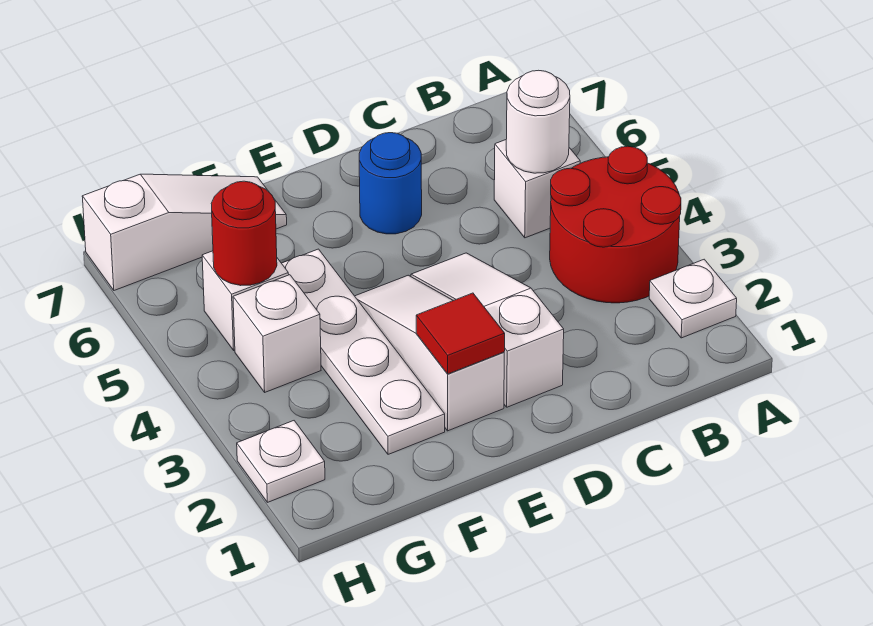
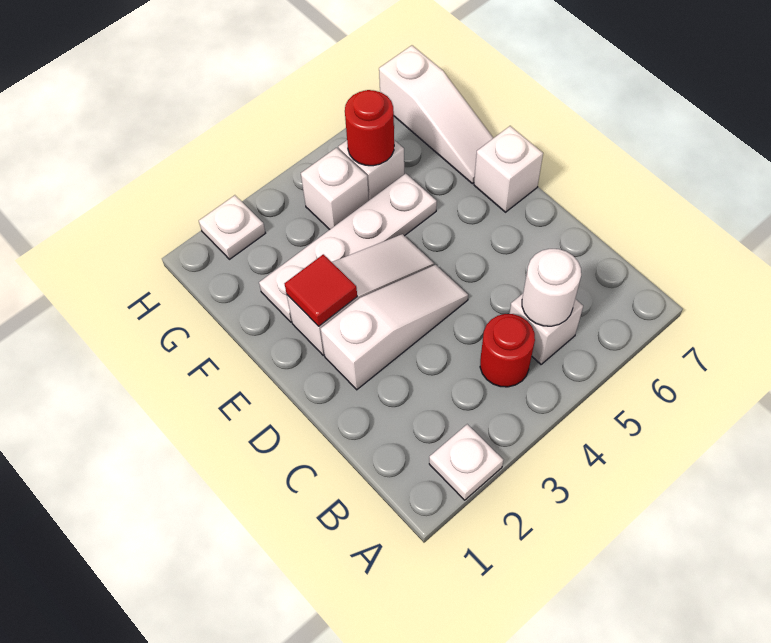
red 2x2 round brick [550,146,681,303] -> red 1x1 round brick [480,314,535,387]
blue 1x1 round brick [359,133,422,234] -> none
none -> white 1x1 brick [474,126,543,212]

